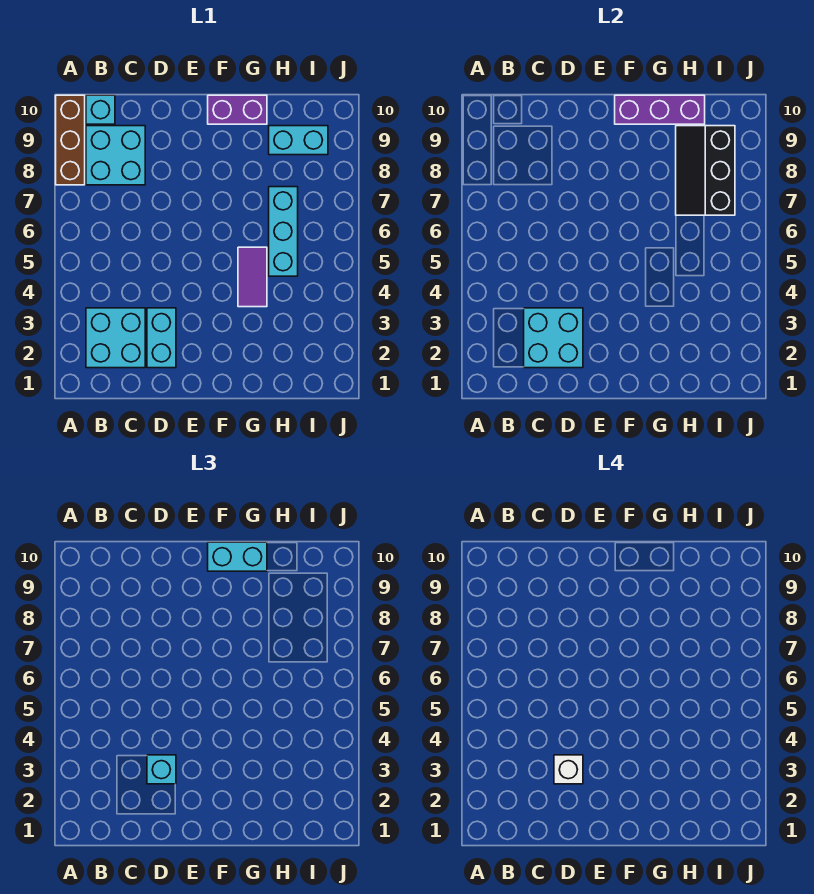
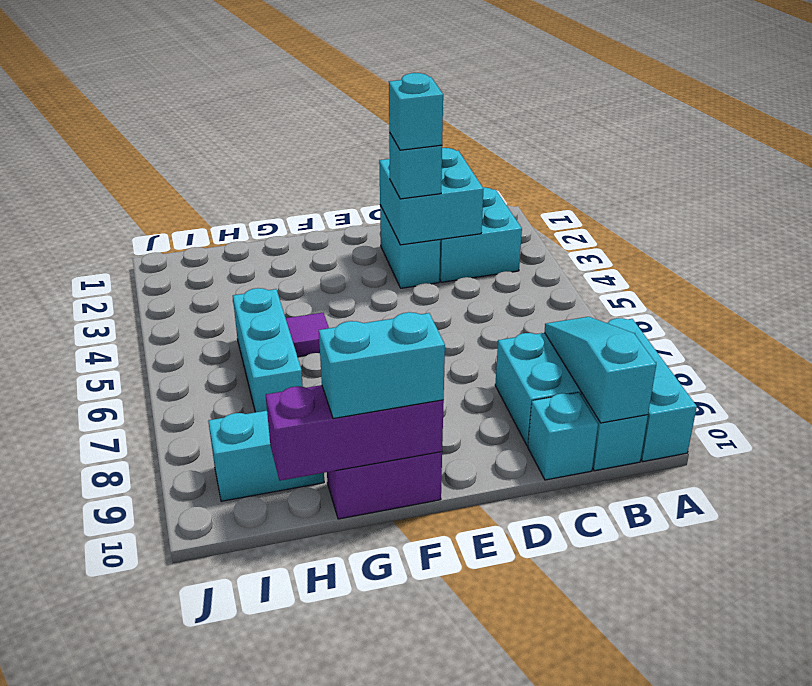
brown 1x3 brick [56,95,85,185] -> cyan 1x3 brick [607,318,697,462]
none -> cyan 1x3 slope [544,317,656,423]
none -> cyan 1x1 brick [528,393,598,480]
white 1x1 brick [554,755,583,784] -> cyan 1x1 brick [389,73,443,150]
purple 1x2 tile [238,247,267,307] -> purple 1x1 tile [286,313,329,357]
black 2x3 slope [676,126,735,215] -> none

